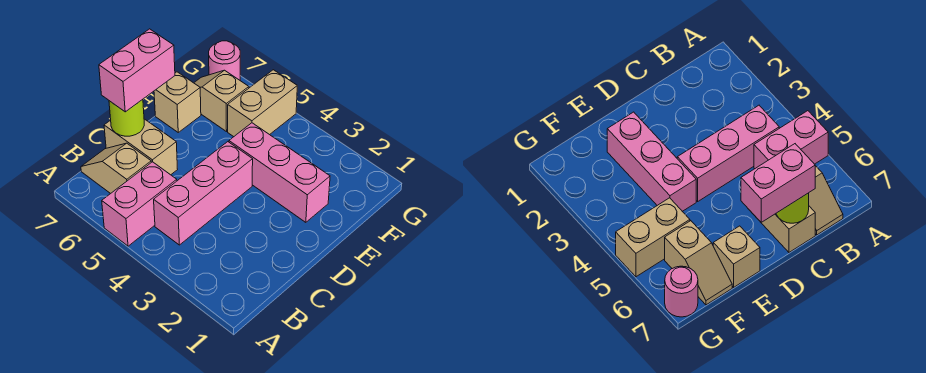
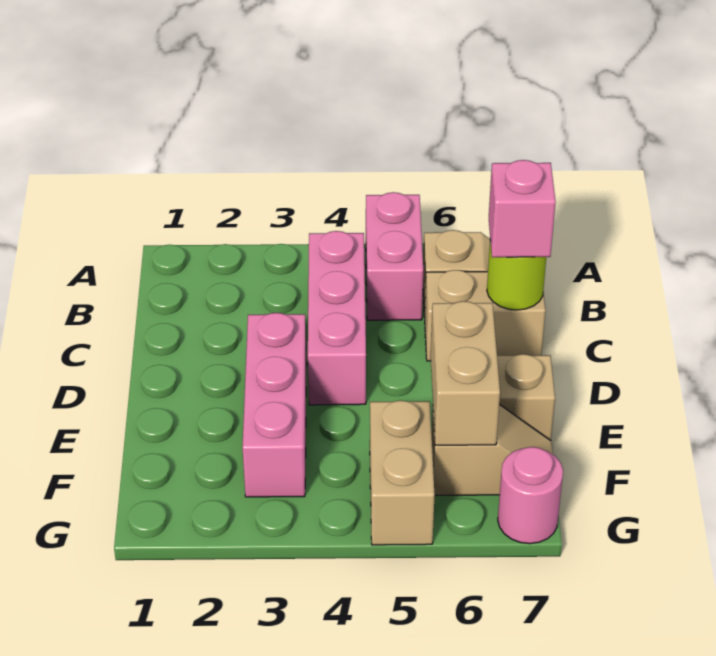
pink 1x2 brick [99,29,175,112] -> pink 1x1 brick [489,160,556,257]
pink 1x3 brick [229,123,330,222] -> pink 1x3 brick turned to [242,313,307,497]
none -> tan 1x2 brick [431,301,500,445]

